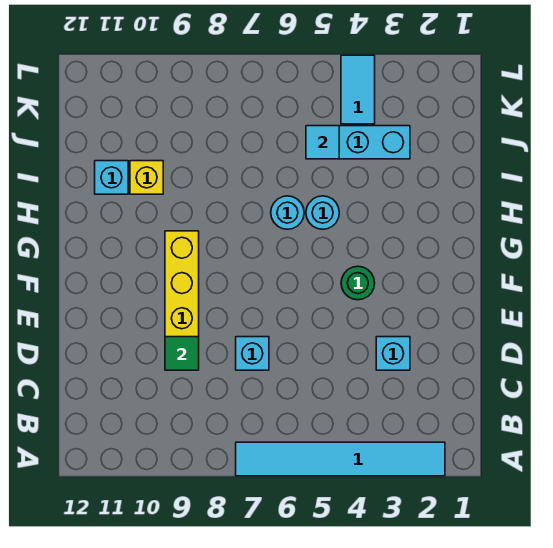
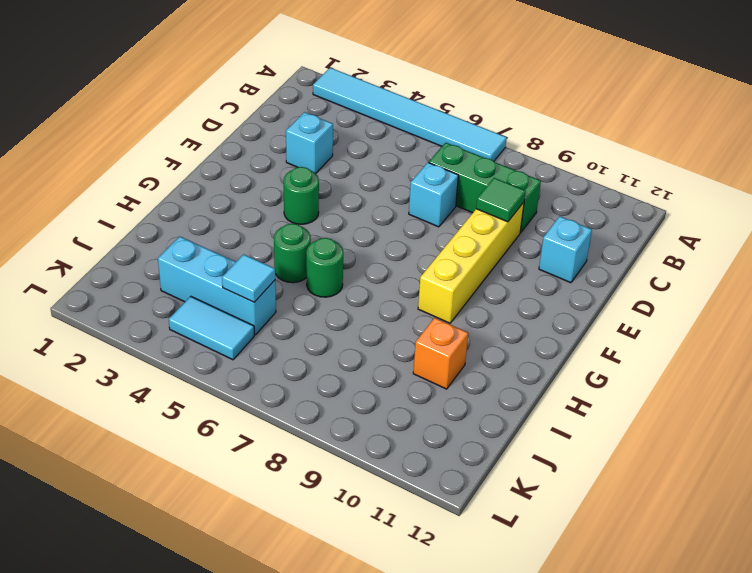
none -> green 1x3 brick [429,143,541,233]
cyan 1x1 round brick [306,196,339,229] -> green 1x1 round brick [274,224,311,283]
cyan 1x1 round brick [271,196,304,229] -> green 1x1 round brick [306,238,343,297]
yellow 1x1 brick [130,161,163,194] -> orange 1x1 brick [413,318,468,389]
cyan 1x1 brick [95,161,128,194] -> cyan 1x1 brick moved to [539,216,592,283]
cyan 1x2 tile [341,55,375,124] -> cyan 1x2 tile turned to [169,296,254,360]

